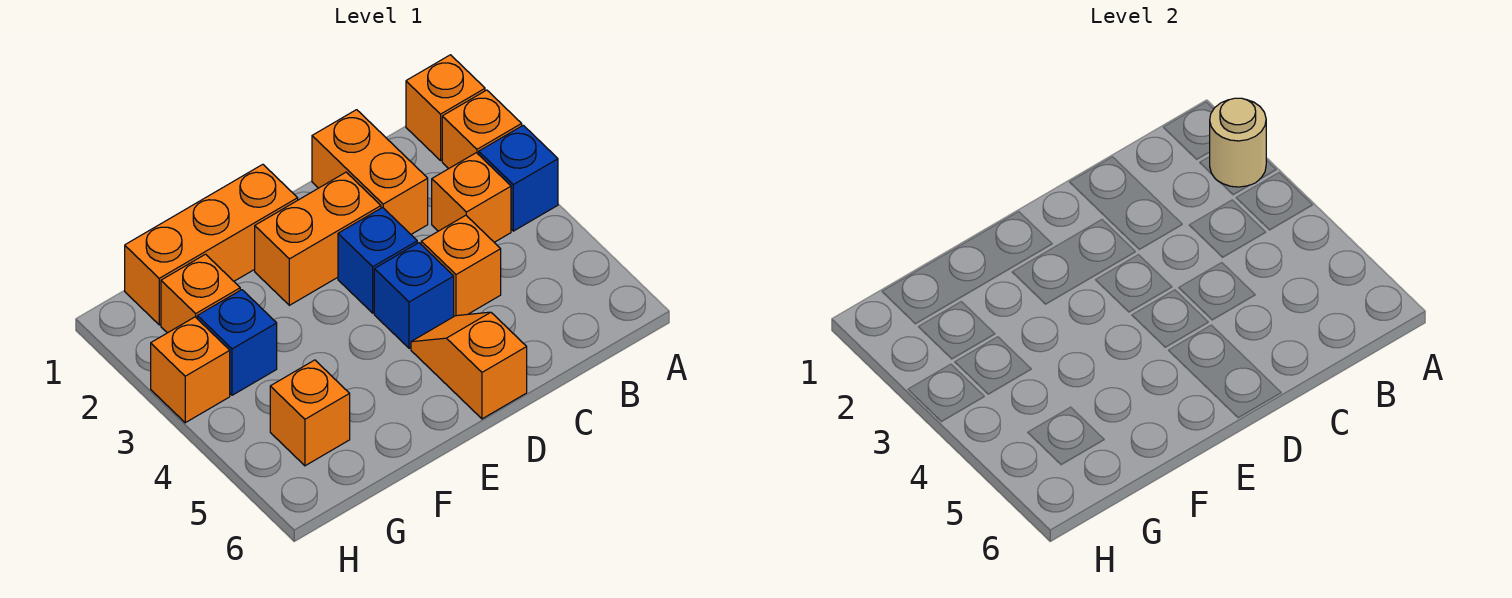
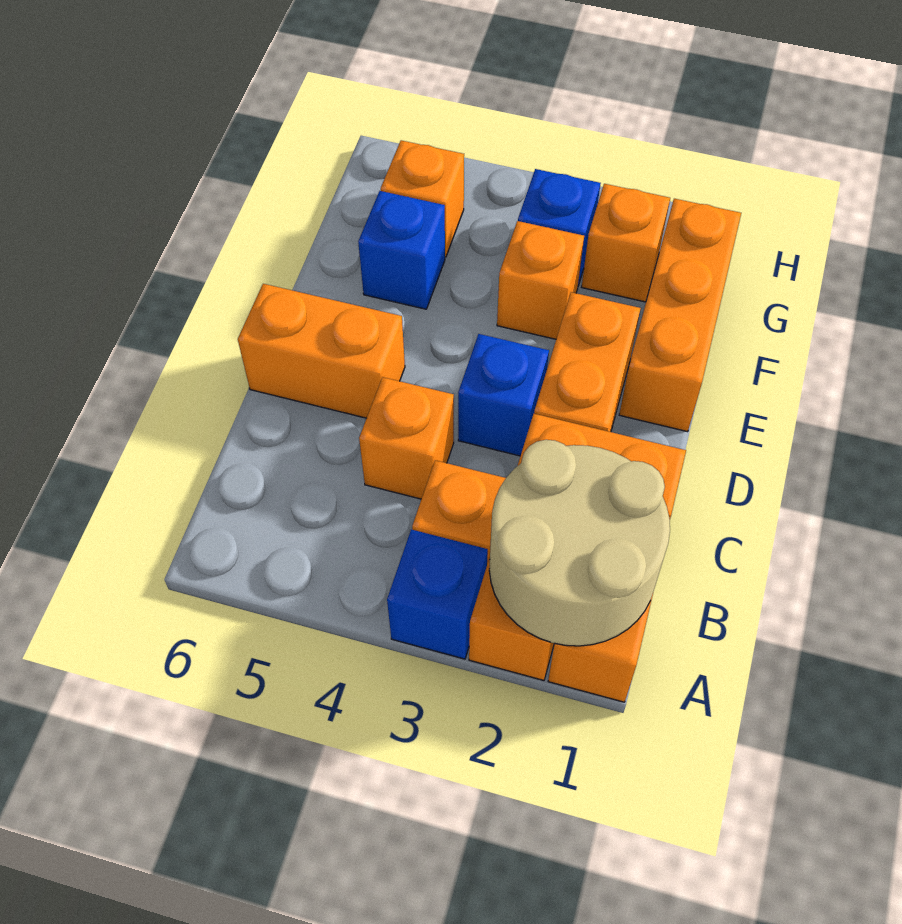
tan 1x1 round brick [1210,98,1266,187] -> tan 2x2 round brick [489,440,670,646]
blue 1x1 brick [374,243,454,348] -> blue 1x1 brick moved to [358,191,445,309]
orange 1x2 slope [411,312,527,419] -> orange 1x2 brick [238,284,405,418]
orange 1x1 brick [151,317,230,423] -> orange 1x1 brick moved to [497,221,584,339]

